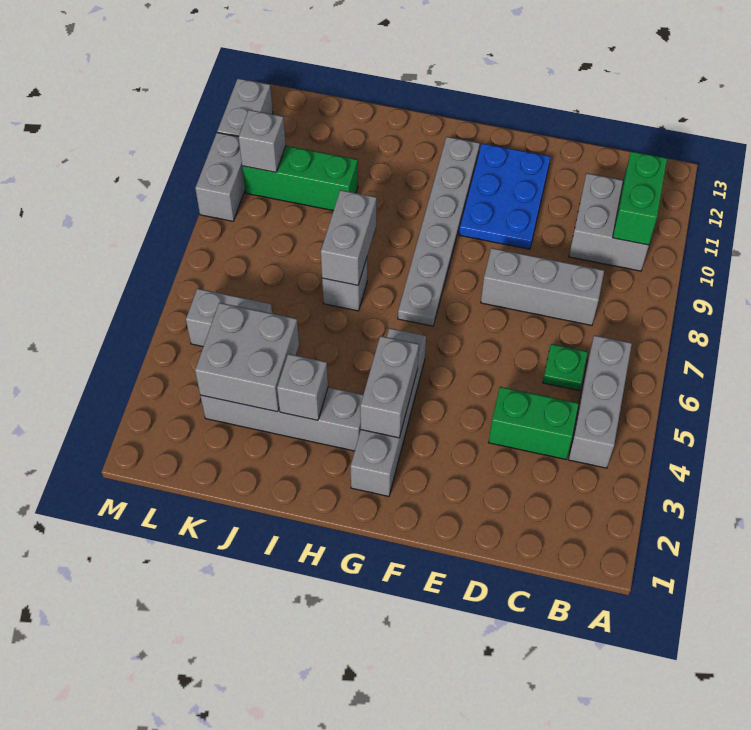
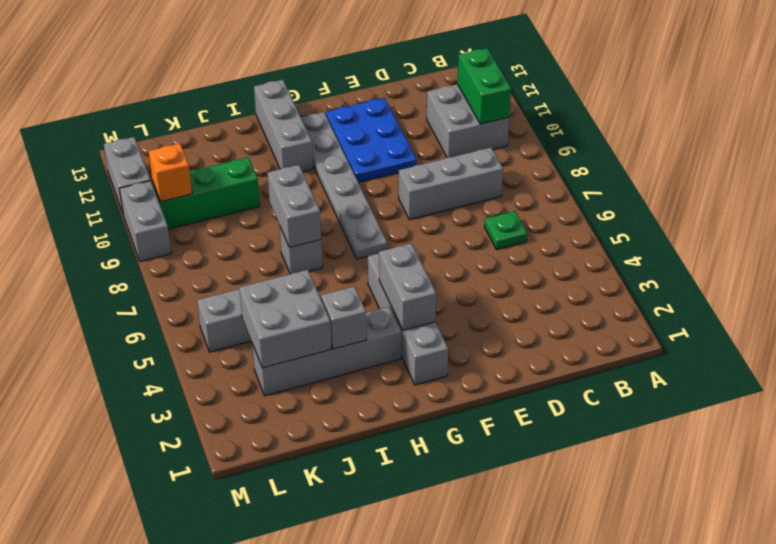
grey 1x3 brick [569,335,632,468] -> grey 1x3 brick moved to [254,80,313,172]
green 1x2 brick [489,387,579,459] -> none
grey 1x1 brick [239,110,286,172] -> orange 1x1 brick [149,144,192,202]

